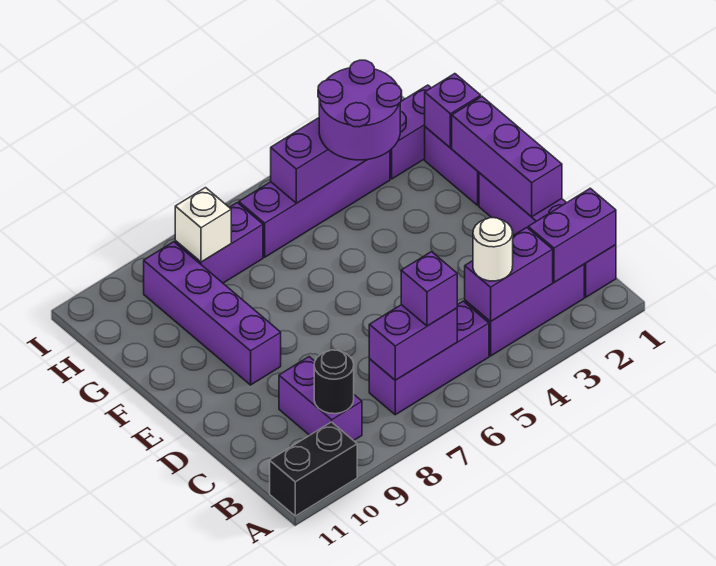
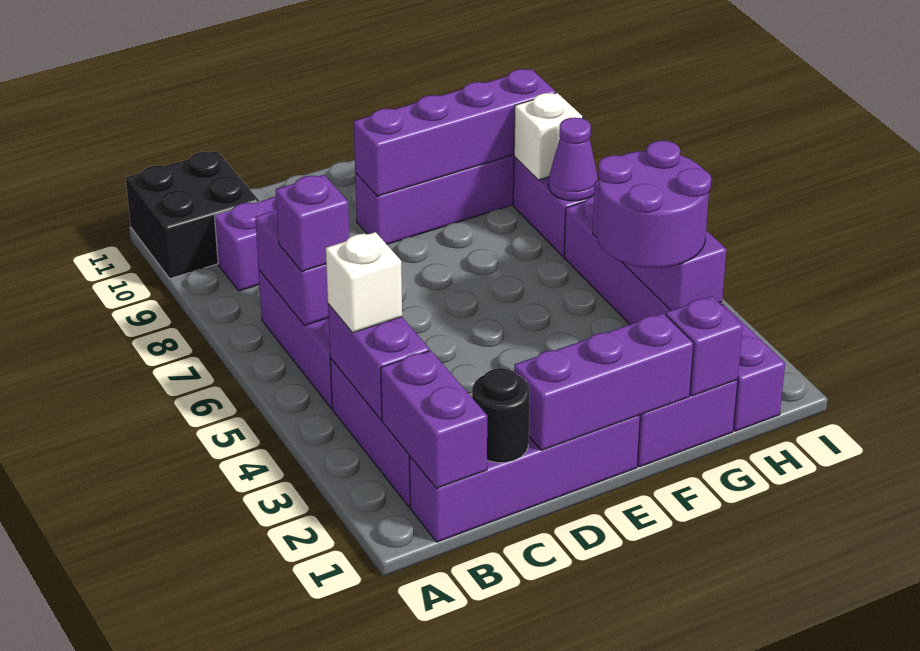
black 1x2 brick [270,422,357,516] -> black 2x2 brick [126,151,259,278]
white 1x1 round brick [473,218,513,281] -> white 1x1 brick [326,232,402,333]
black 1x1 round brick [314,350,354,414] -> black 1x1 round brick moved to [472,368,530,463]
none -> purple 1x4 brick [354,69,556,196]
none -> purple 1x1 cone [549,117,598,201]

